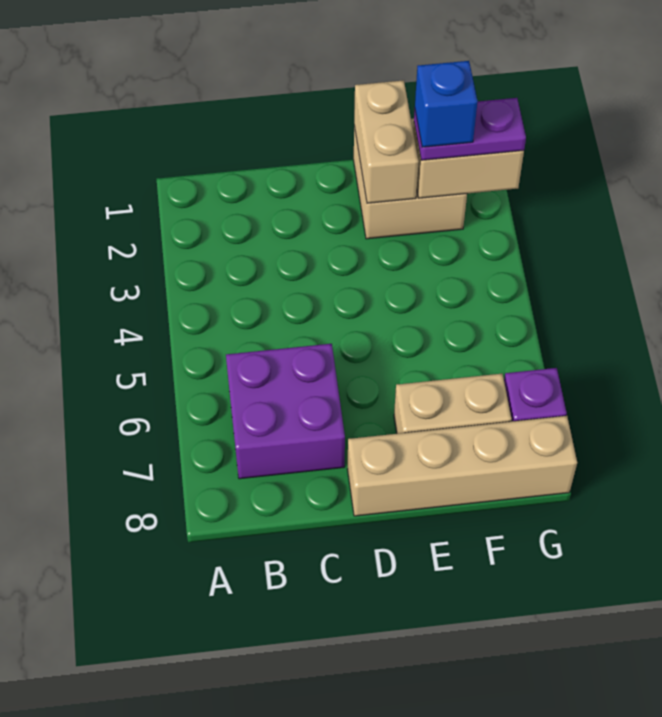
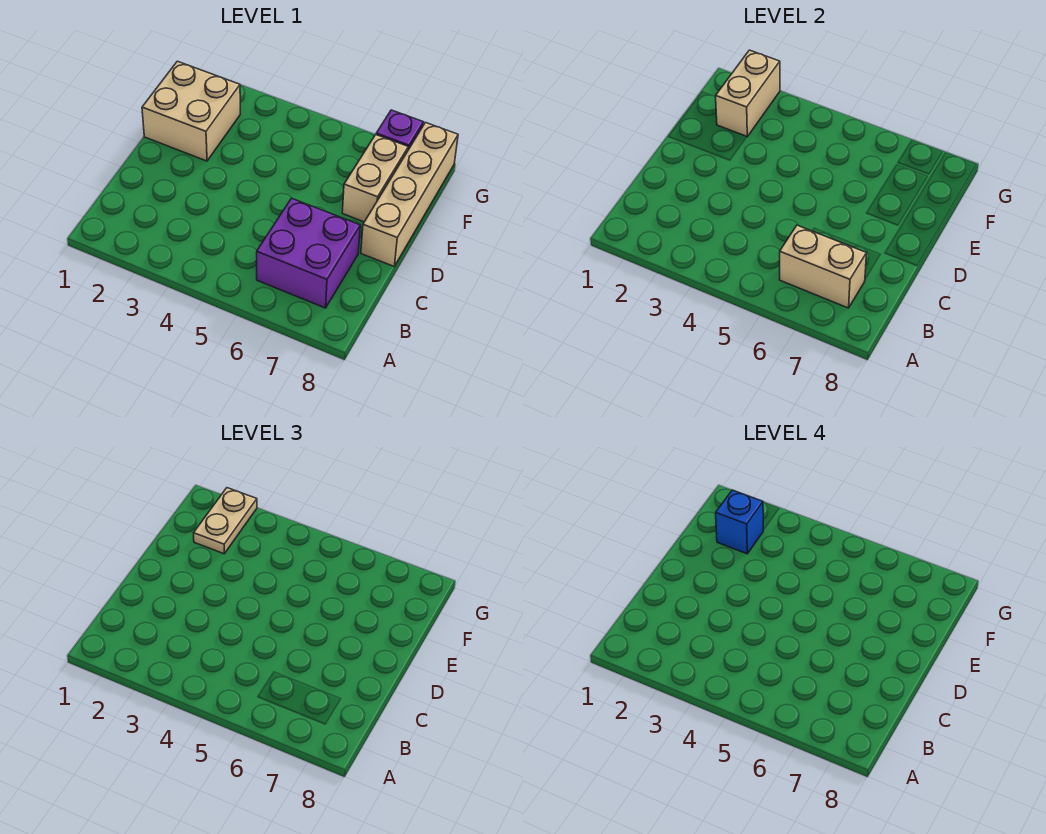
tan 1x2 brick [354,80,419,203] -> tan 1x2 brick moved to [780,225,866,308]
purple 1x2 plate [414,98,526,160] -> tan 1x2 plate [194,488,257,554]

